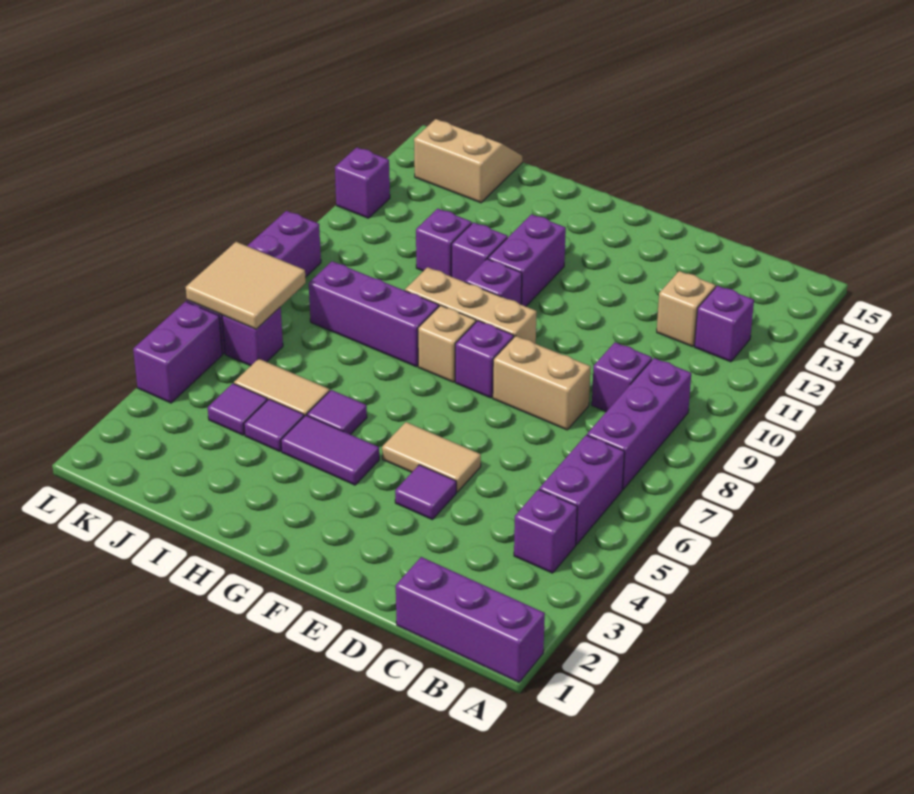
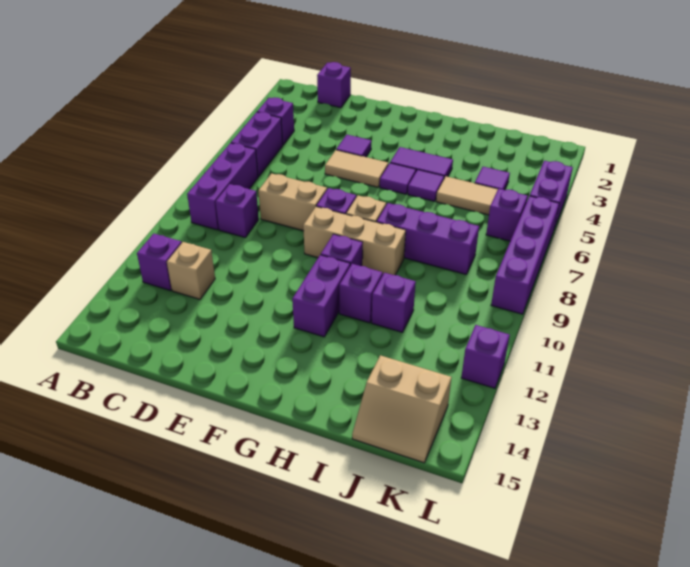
purple 1x3 brick [396,557,545,682] -> purple 1x1 brick [317,62,351,108]
purple 1x1 tile [244,399,304,452] -> purple 1x1 tile moved to [380,163,416,194]
tan 2x2 tile [186,242,306,329] -> none

